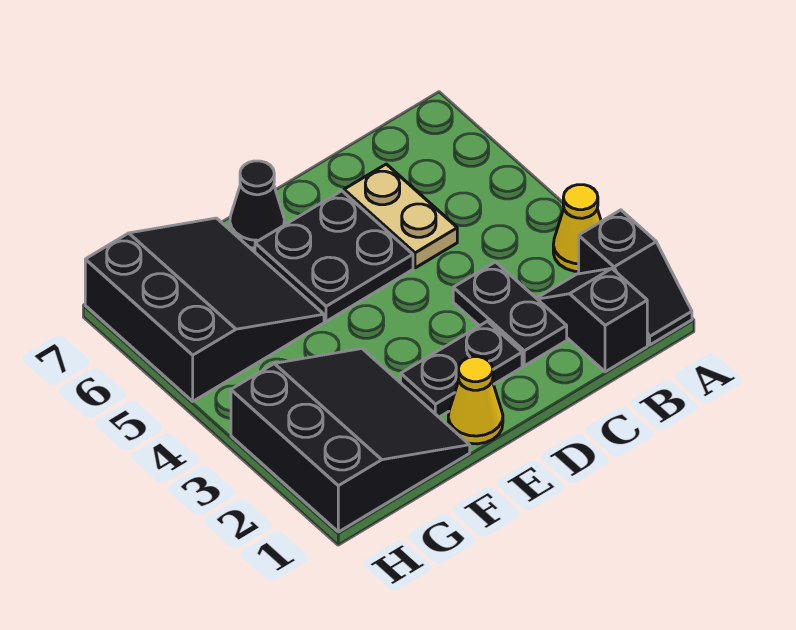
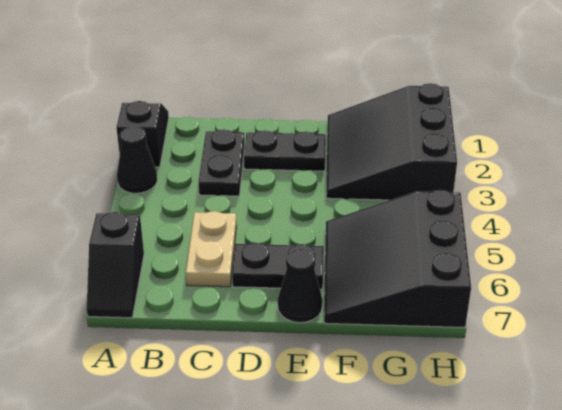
yellow 1x1 cone [553,185,601,272] -> black 1x1 cone [117,126,157,193]
black 1x2 slope [537,268,647,372] -> black 1x2 slope moved to [87,212,144,318]
black 2x2 plate [255,191,413,321] -> black 1x2 plate [232,243,324,289]
yellow 1x1 cone [448,357,503,444] -> none

